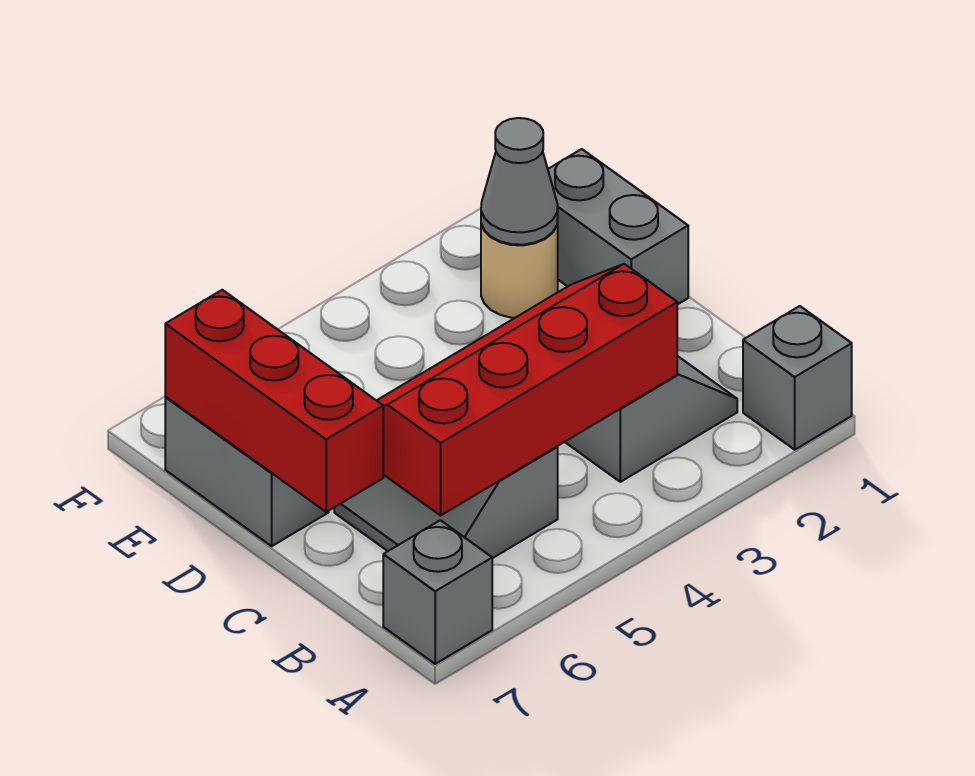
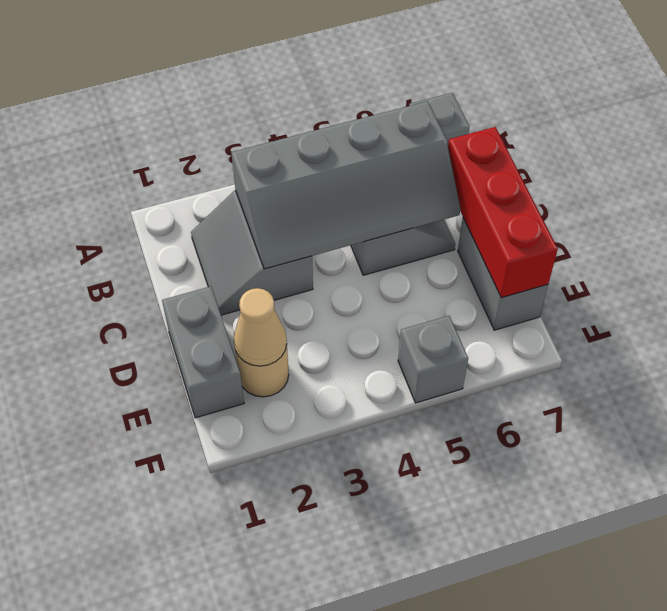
grey 1x1 brick [743,306,852,450] -> grey 1x1 brick moved to [398,316,468,403]
red 2x4 slope [377,264,677,515] -> grey 2x4 slope [231,101,460,269]
grey 1x1 cone [481,118,558,245] -> tan 1x1 cone [234,288,287,366]

